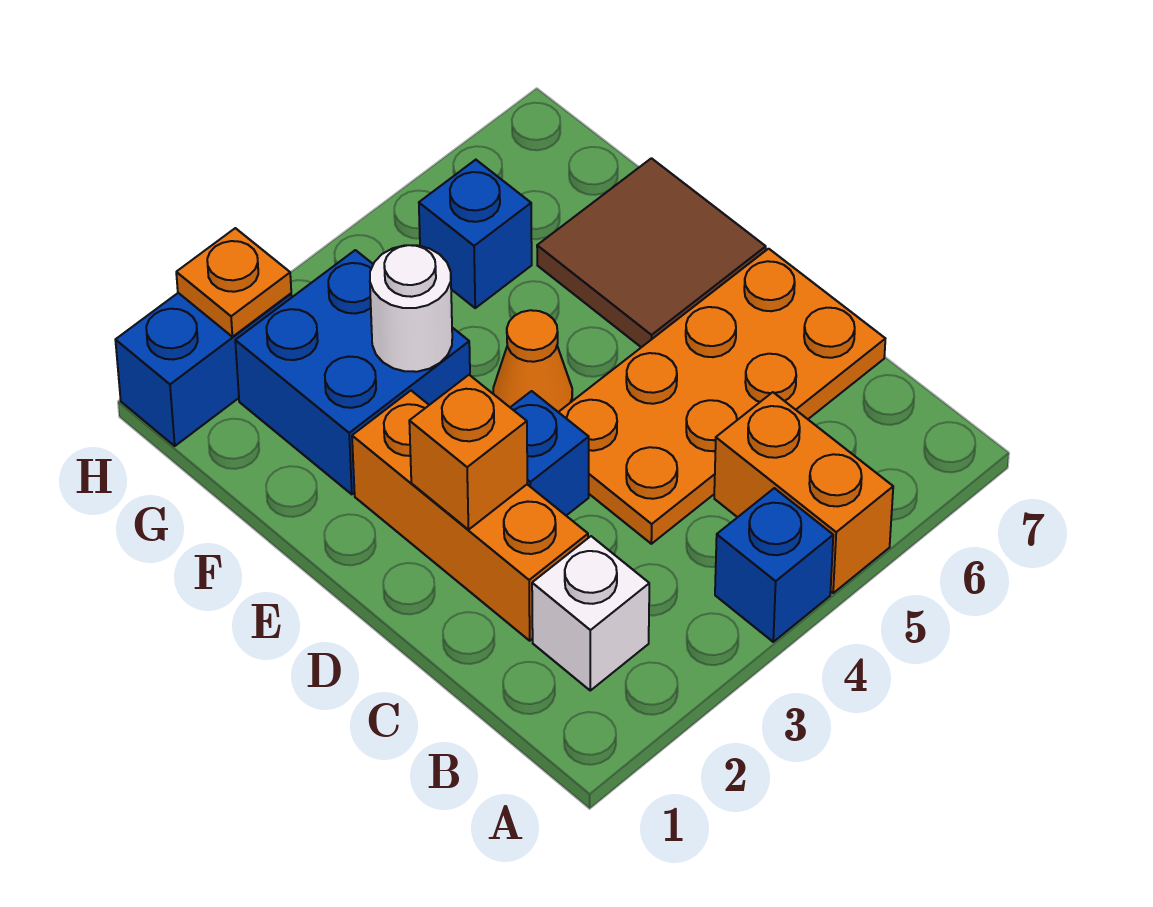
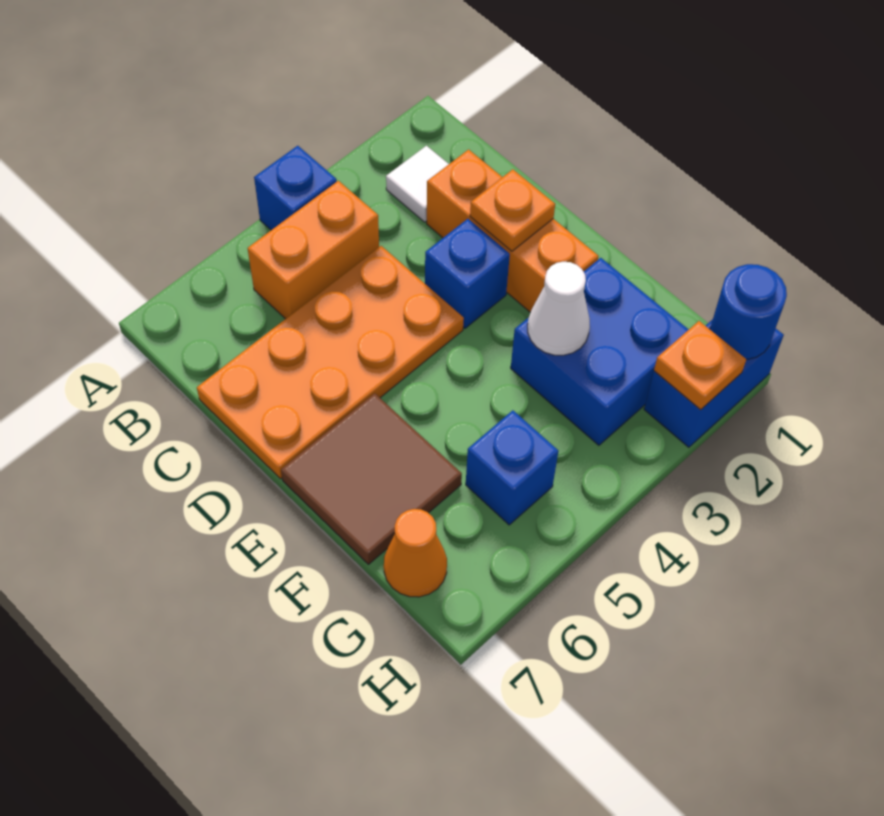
orange 1x2 brick [714,392,893,593] -> orange 1x2 brick turned to [248,181,379,319]
white 1x1 brick [532,536,649,690] -> white 1x1 tile [386,146,449,222]
orange 1x1 brick [409,375,527,530] -> orange 1x1 plate [470,169,555,251]
orange 1x1 cone [493,310,572,412] -> orange 1x1 cone moved to [384,509,447,597]
white 1x1 round brick [370,245,452,372] -> white 1x1 cone [528,262,590,355]
none -> blue 1x1 round brick [710,264,787,359]

